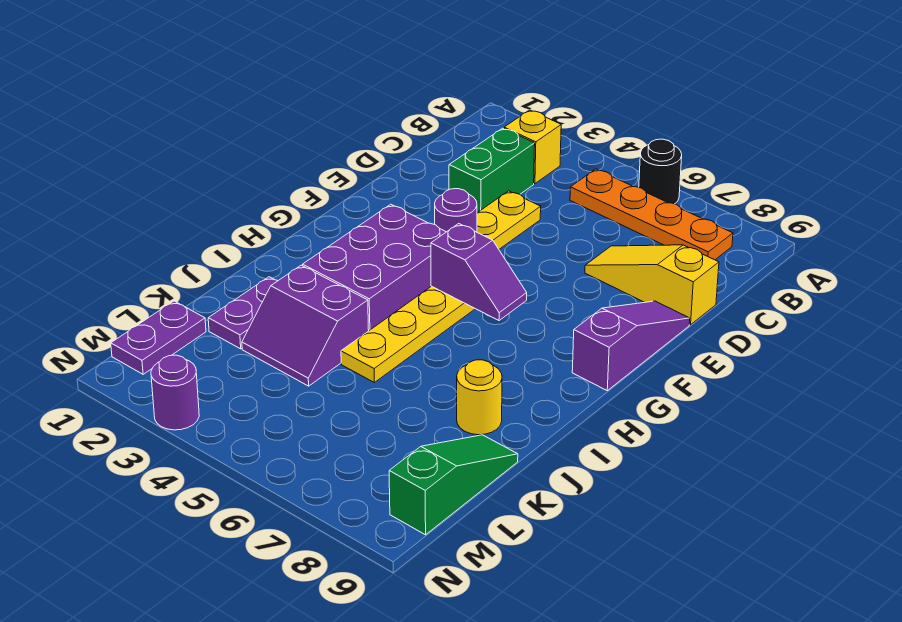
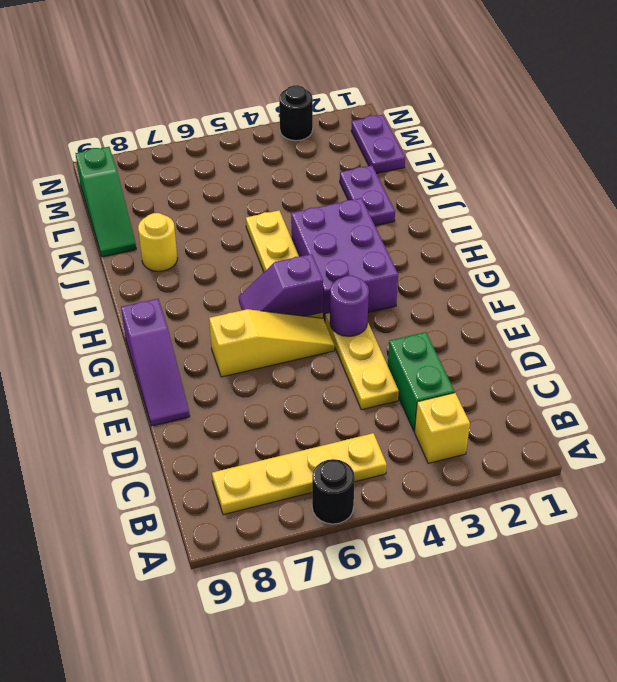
orange 1x4 plate [570,169,733,260] -> yellow 1x4 plate [212,433,387,515]
yellow 1x3 slope [585,245,719,325] -> yellow 1x3 slope moved to [209,309,335,377]
purple 2x2 slope [242,265,369,386] -> none
purple 1x1 round brick [151,355,199,430] -> black 1x1 round brick [279,85,313,141]

